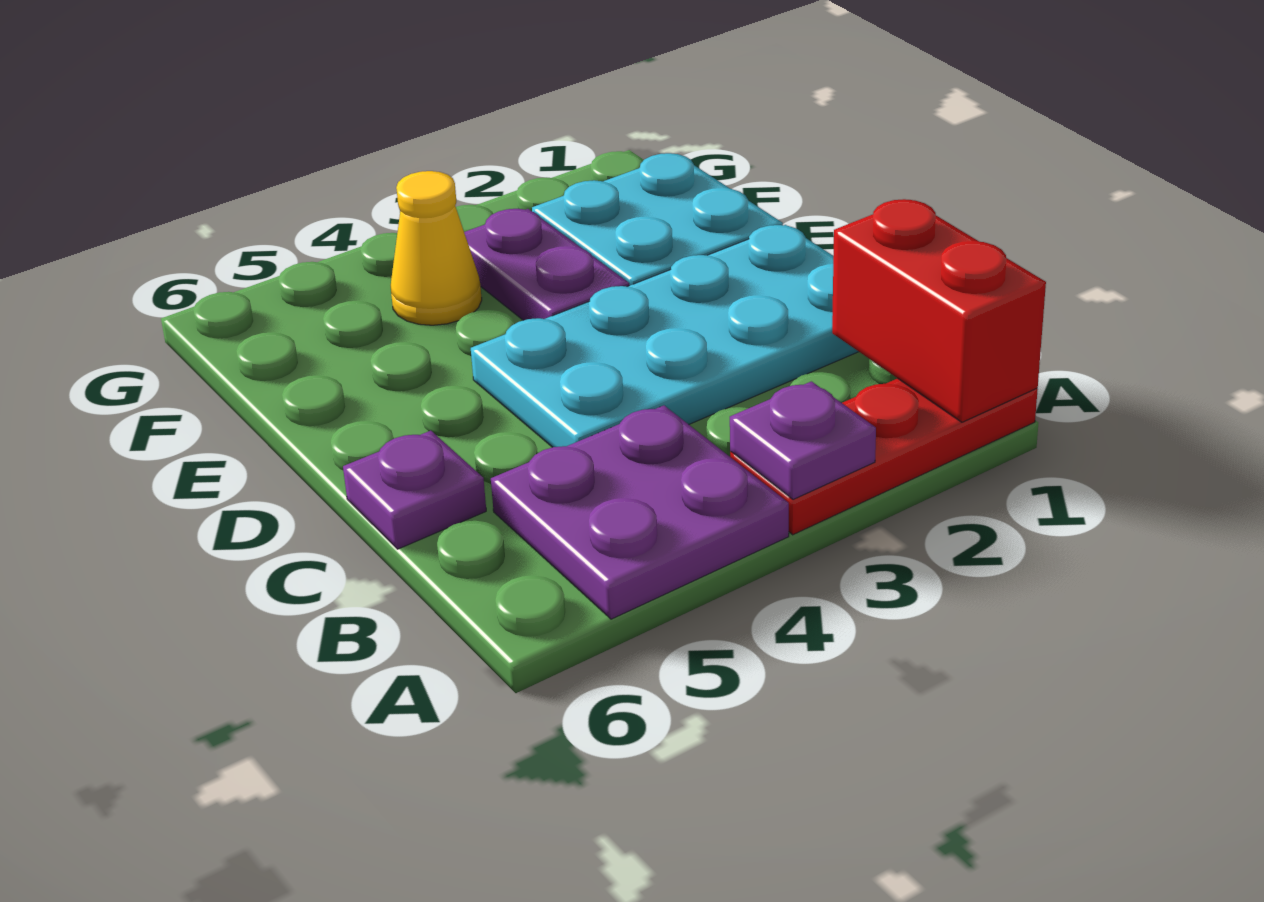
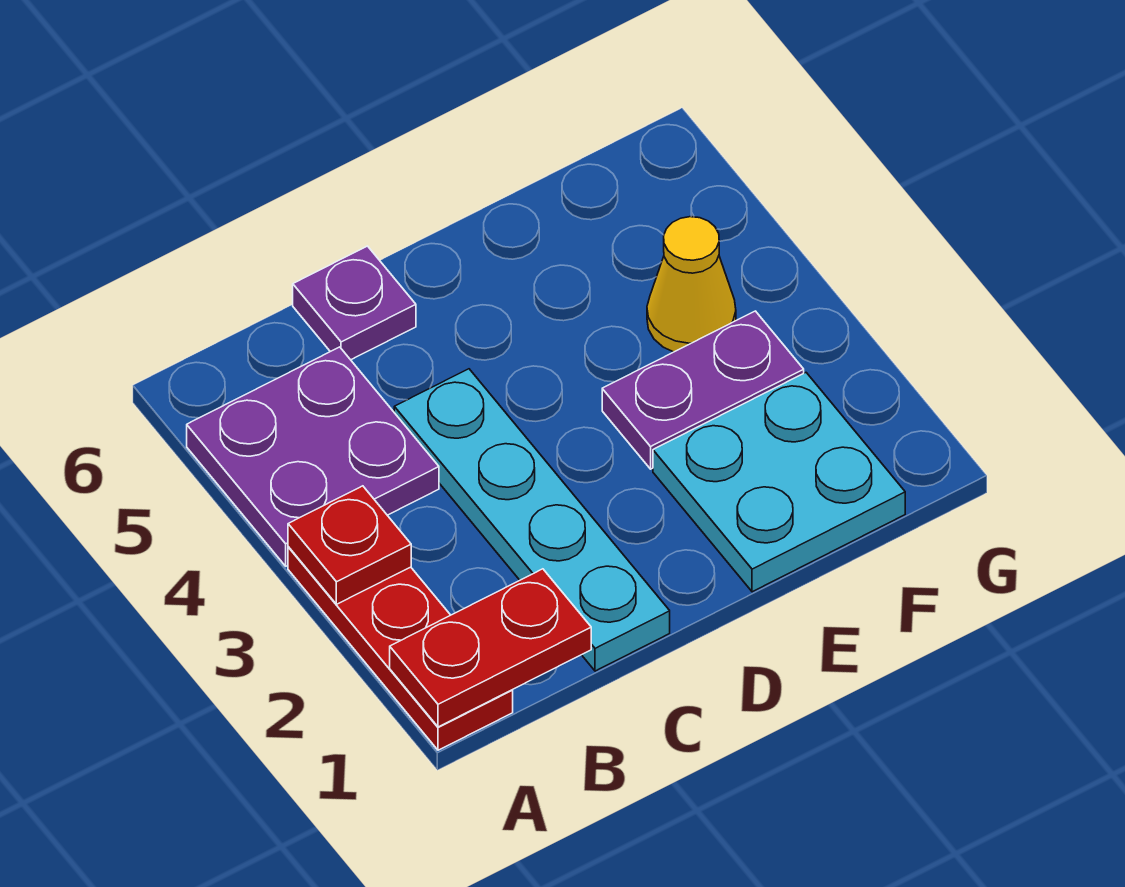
red 1x2 brick [832,199,1046,422] -> red 1x2 plate [390,569,591,727]
purple 1x1 plate [730,381,876,500] -> red 1x1 plate [288,486,411,604]
cyan 2x4 plate [471,225,859,447] -> cyan 1x4 plate [394,369,670,671]

